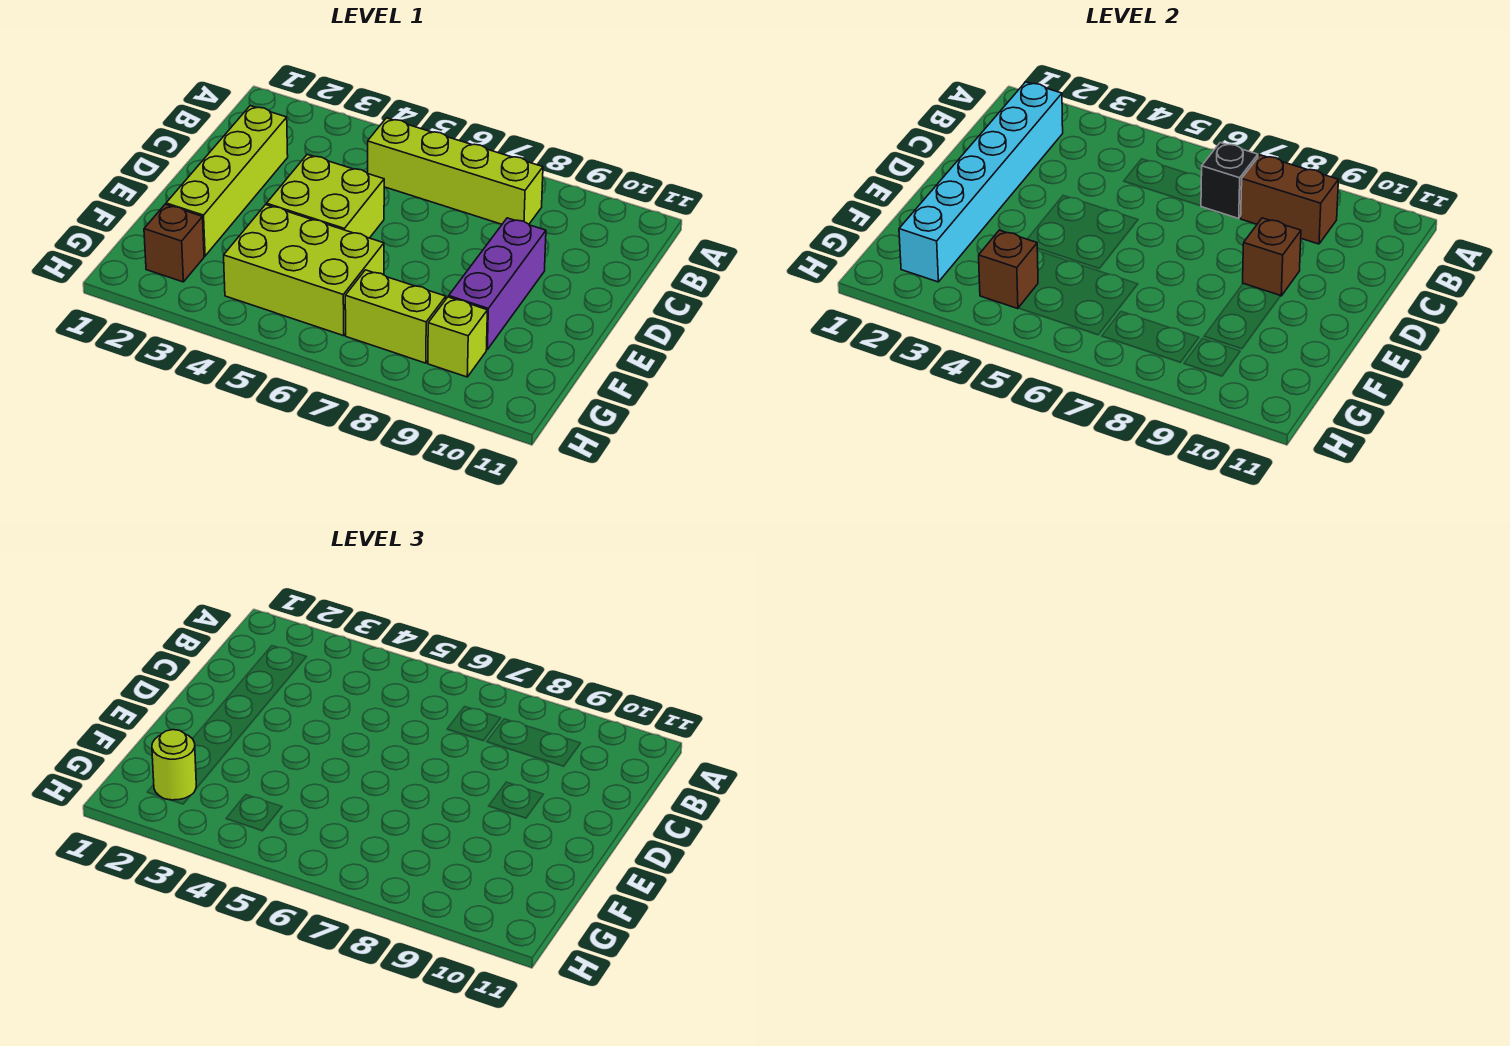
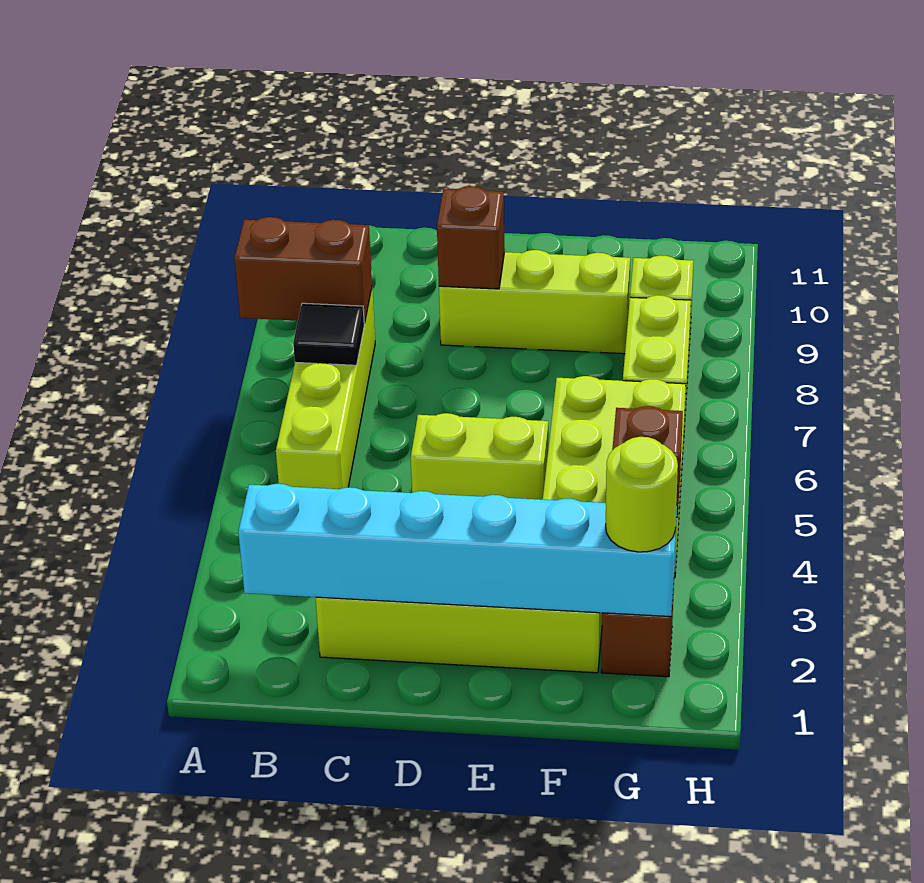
black 1x1 brick [1201,143,1258,218] -> black 1x1 tile [293,303,364,365]
brown 1x2 brick [1240,155,1338,244] -> brown 1x2 brick turned to [234,217,372,323]
lime 2x2 brick [266,154,384,238] -> lime 1x2 brick [411,413,548,500]
purple 1x3 brick [449,218,546,349] -> lime 1x3 brick [439,250,630,354]

